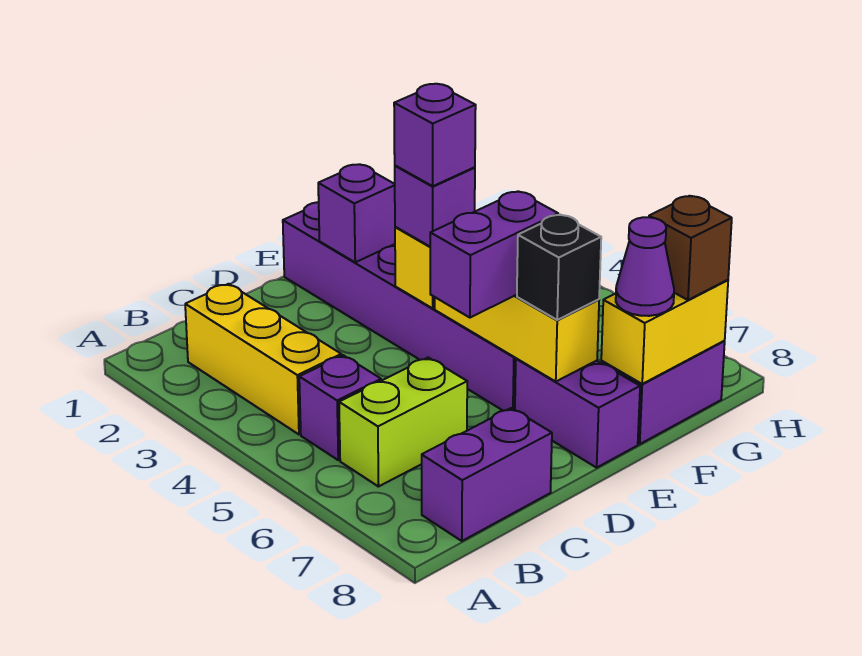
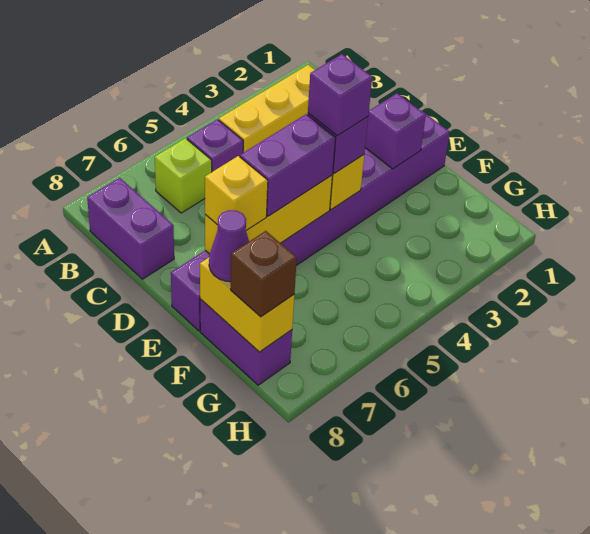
lime 1x2 brick [339,357,467,487] -> lime 1x1 brick [155,138,212,213]
purple 1x2 brick [430,192,558,318] -> purple 1x2 brick turned to [240,114,336,216]
black 1x1 brick [517,215,601,320] -> yellow 1x1 brick [205,156,268,231]

